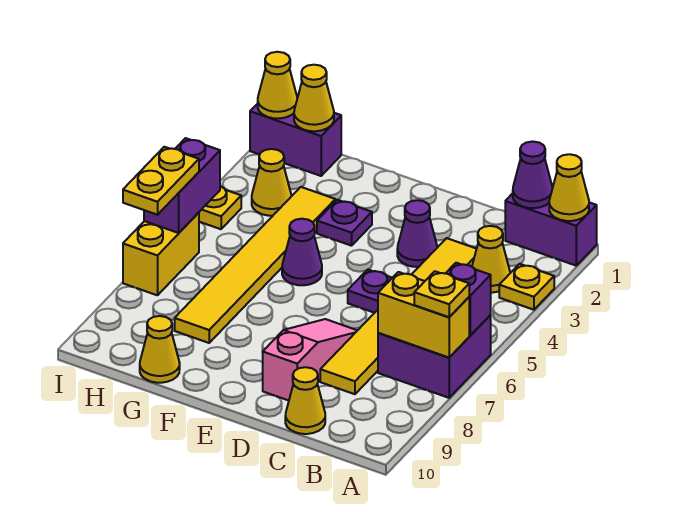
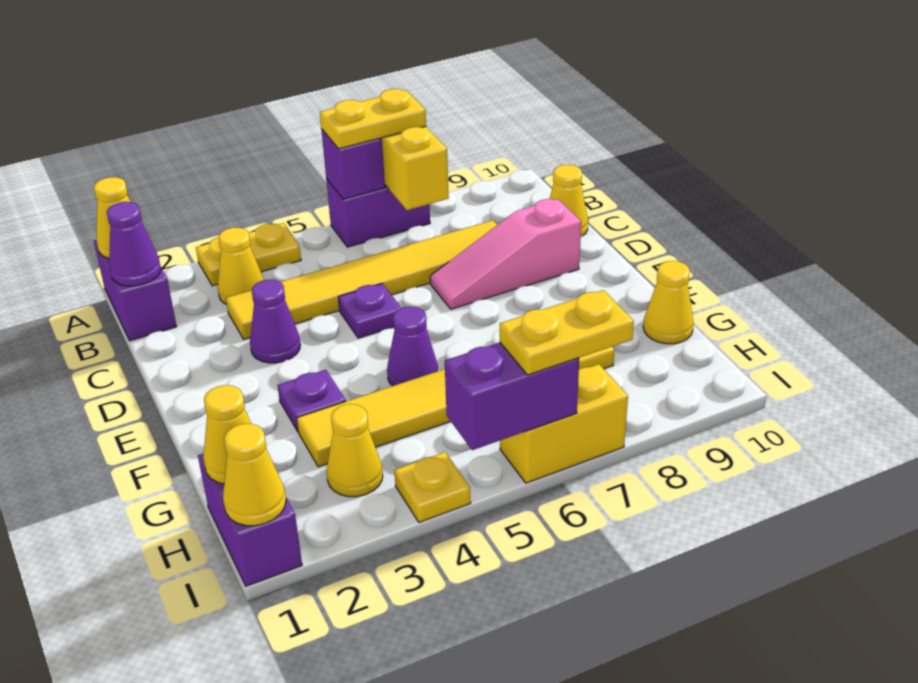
yellow 1x1 plate [499,264,554,310] -> yellow 1x2 plate [196,223,301,286]
purple 2x2 brick [378,315,491,398] -> purple 1x2 brick [326,179,430,247]
yellow 1x1 plate [414,271,469,317] -> yellow 1x2 plate [320,89,426,149]

